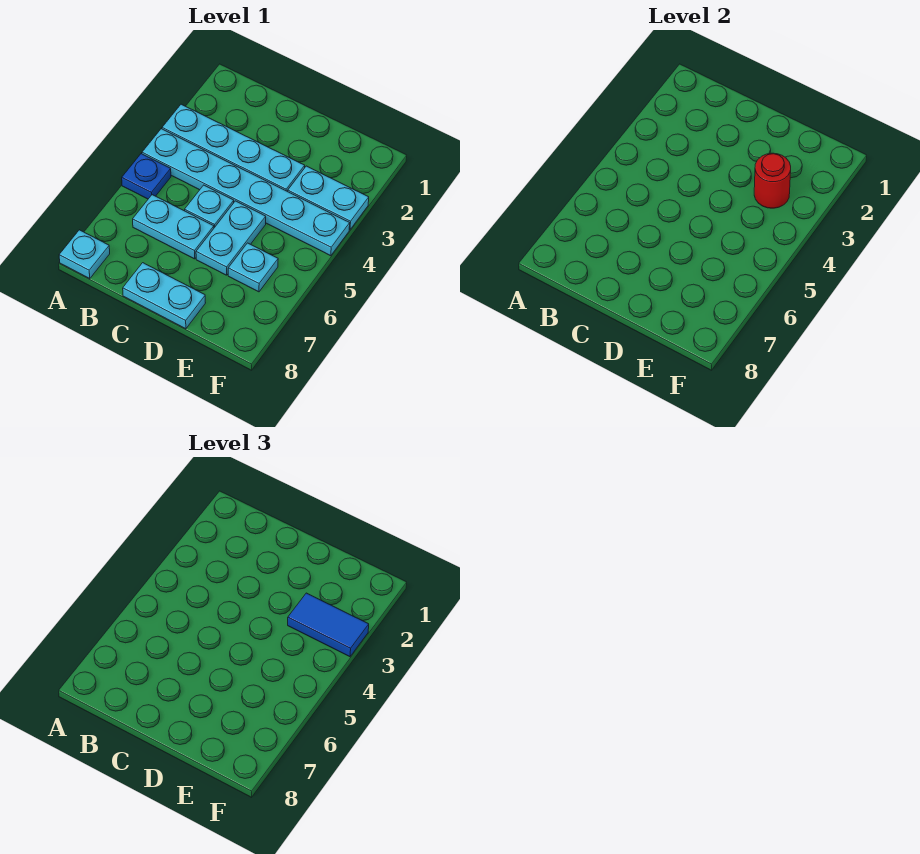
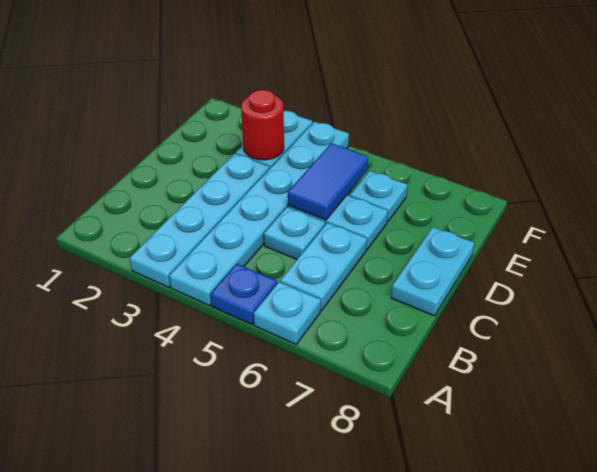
cyan 1x1 plate [59,230,110,279] -> cyan 1x1 plate moved to [254,282,321,344]
blue 1x2 tile [288,593,369,657] -> blue 1x2 tile moved to [288,143,368,220]

